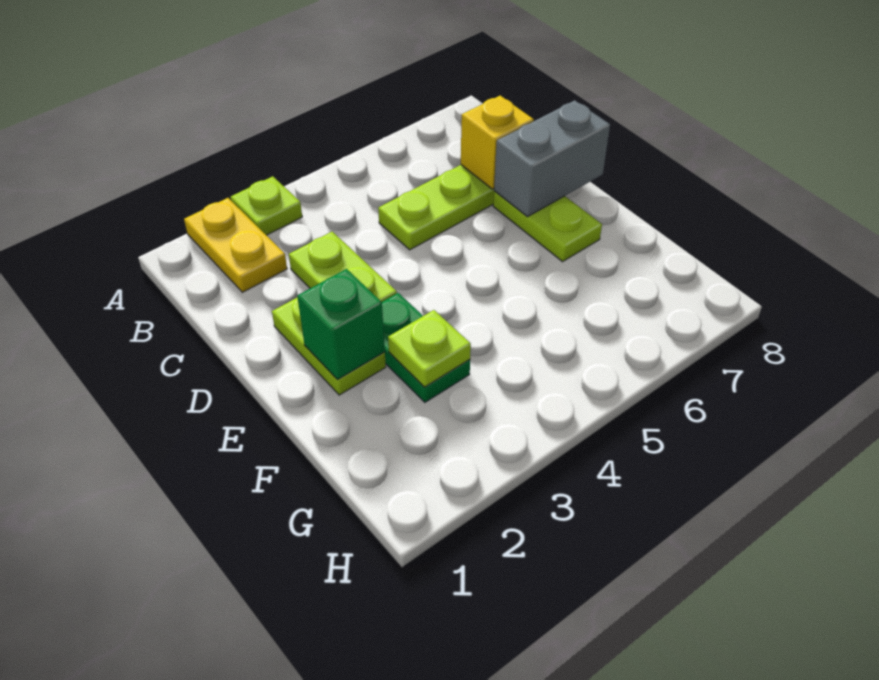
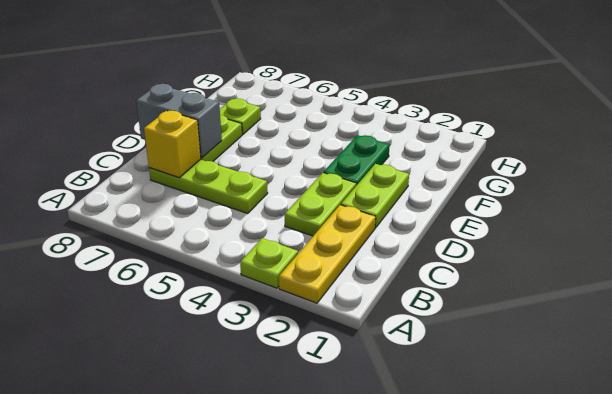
yellow 1x2 plate [184,198,287,292] -> yellow 1x3 plate [279,205,376,303]
green 1x1 brick [297,269,385,380] -> none
lime 1x1 plate [388,310,471,387] -> lime 1x1 plate moved to [220,99,261,134]

